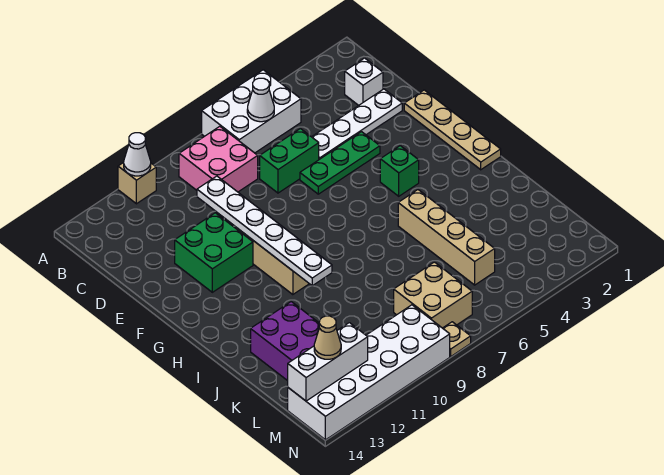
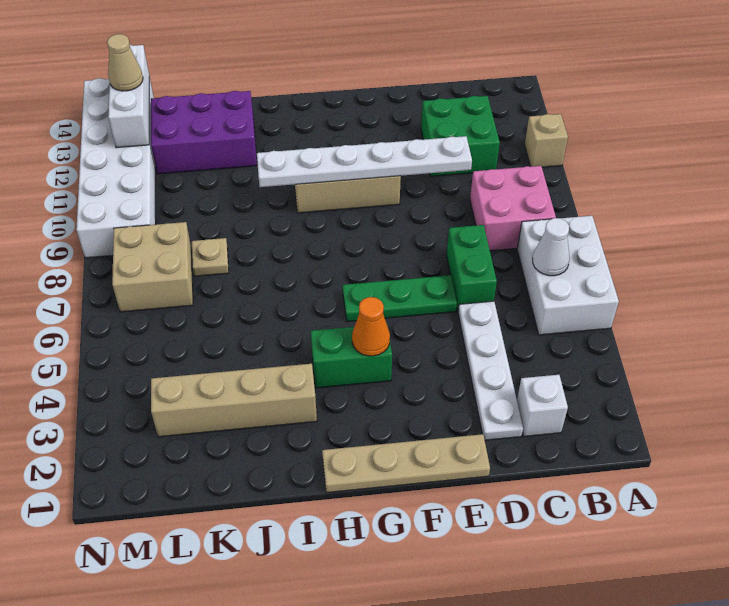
white 1x1 cone [124,133,151,176] -> none
green 1x3 plate [300,132,380,194] -> green 1x3 plate turned to [343,275,457,322]
green 2x2 brick [175,213,253,292] -> green 2x2 brick moved to [421,96,500,176]
green 1x1 brick [380,146,419,196] -> green 1x2 brick [311,324,392,388]
none -> orange 1x1 cone [352,297,390,356]
tan 1x4 brick [398,190,495,285] -> tan 1x4 brick moved to [151,364,317,437]
tan 1x1 plate [443,322,471,356] -> tan 1x1 plate moved to [192,238,229,276]

